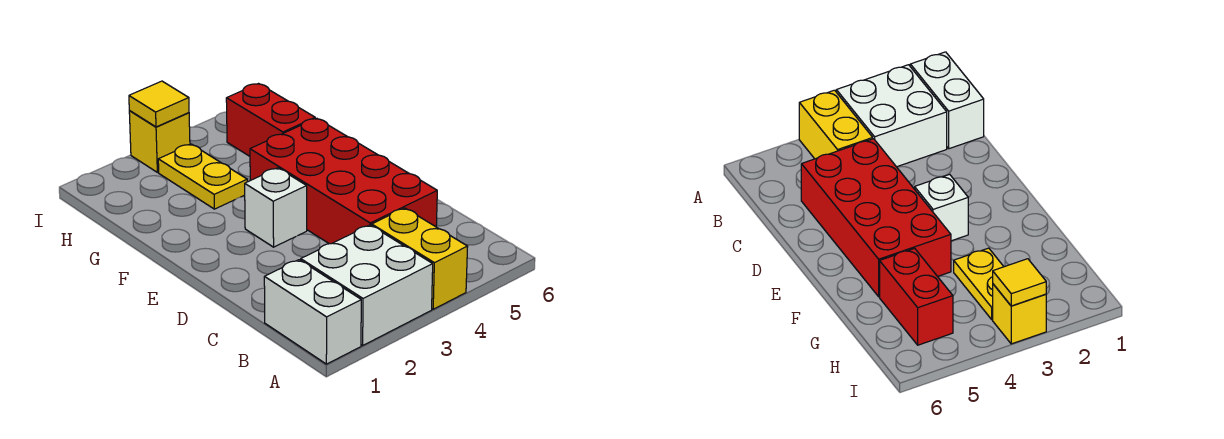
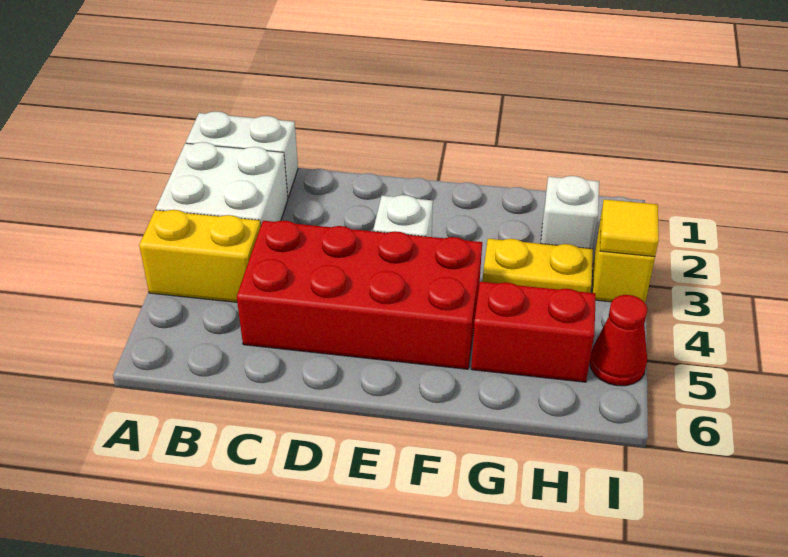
none -> white 1x1 brick [541,176,599,249]
none -> red 1x1 cone [590,295,647,386]

